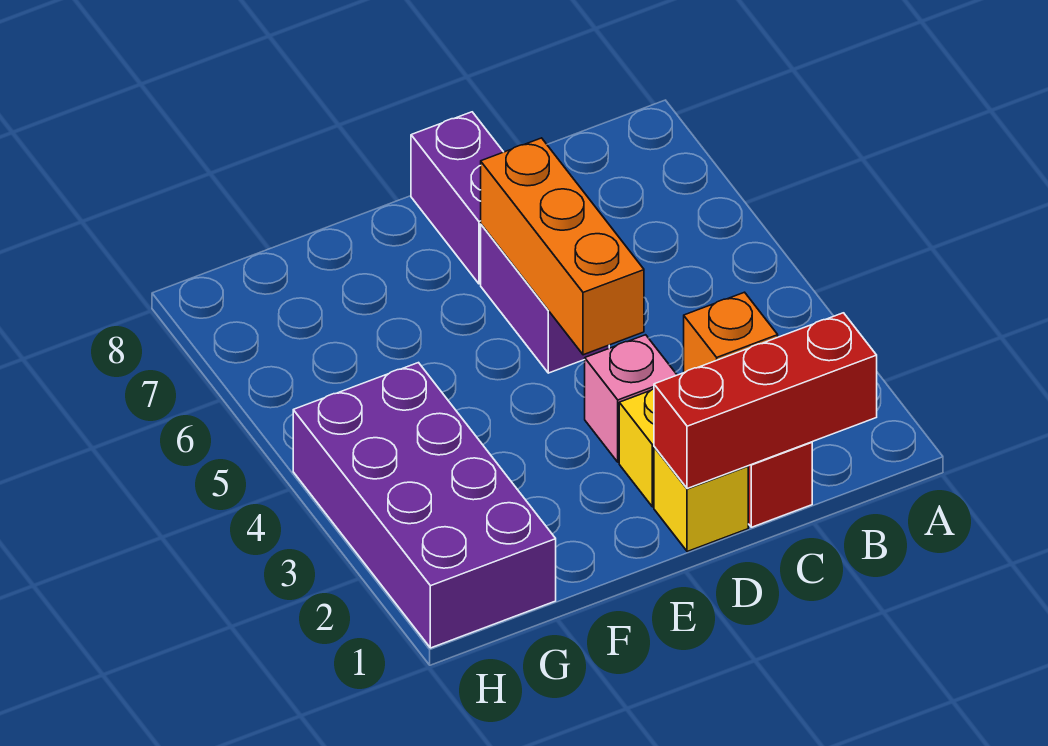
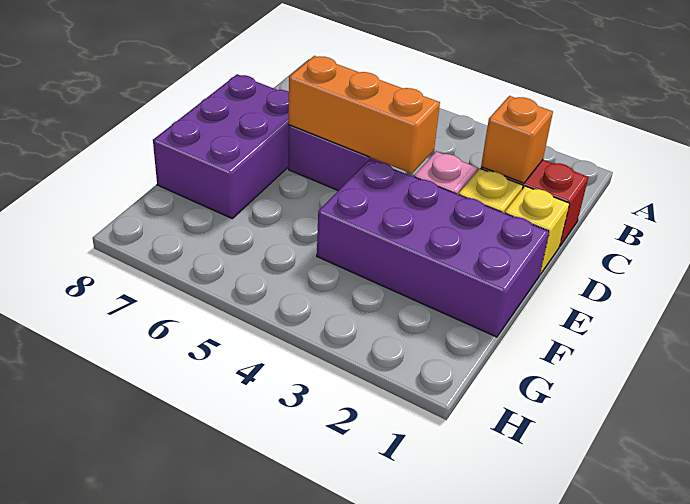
red 1x3 brick [654,313,877,489] -> none
purple 1x2 brick [411,112,503,284] -> purple 2x3 brick [153,74,289,218]
purple 2x4 brick [293,363,556,648] -> purple 2x4 brick moved to [317,159,549,337]

